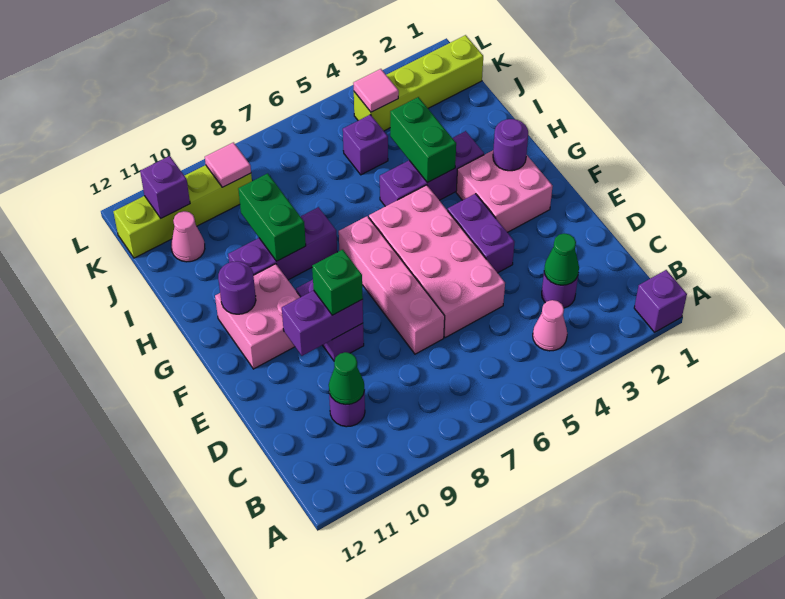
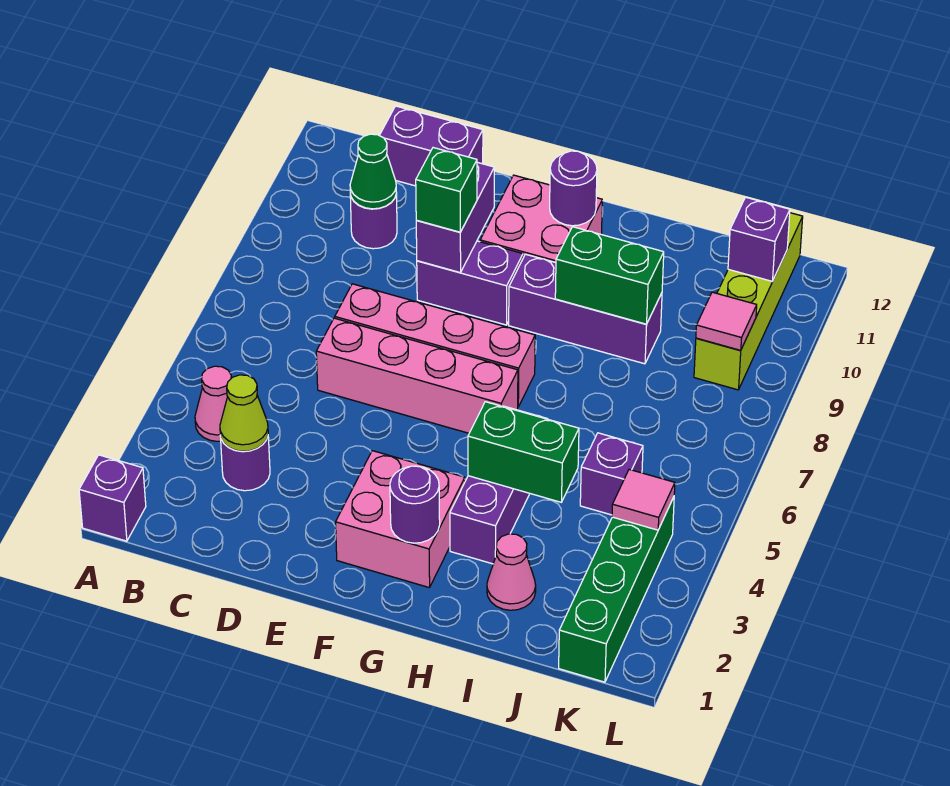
green 1x1 cone [544,233,579,285] -> lime 1x1 cone [220,375,268,451]
pink 2x4 brick [369,185,505,337] -> pink 1x4 brick [316,318,518,433]
purple 1x2 brick [448,194,514,273] -> purple 1x2 brick moved to [379,106,483,186]
purple 1x3 brick [228,207,337,280] -> purple 1x3 brick turned to [509,254,662,364]
pink 1x1 cone [171,211,205,262] -> pink 1x1 cone moved to [487,534,536,610]
lime 1x4 brick [354,35,483,131] -> green 1x4 brick [559,497,674,682]

